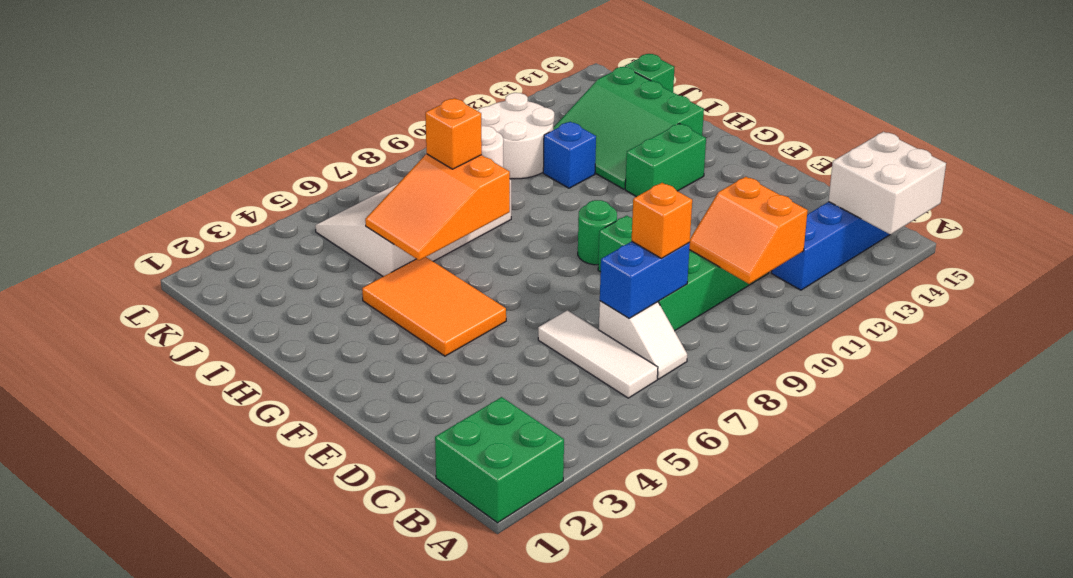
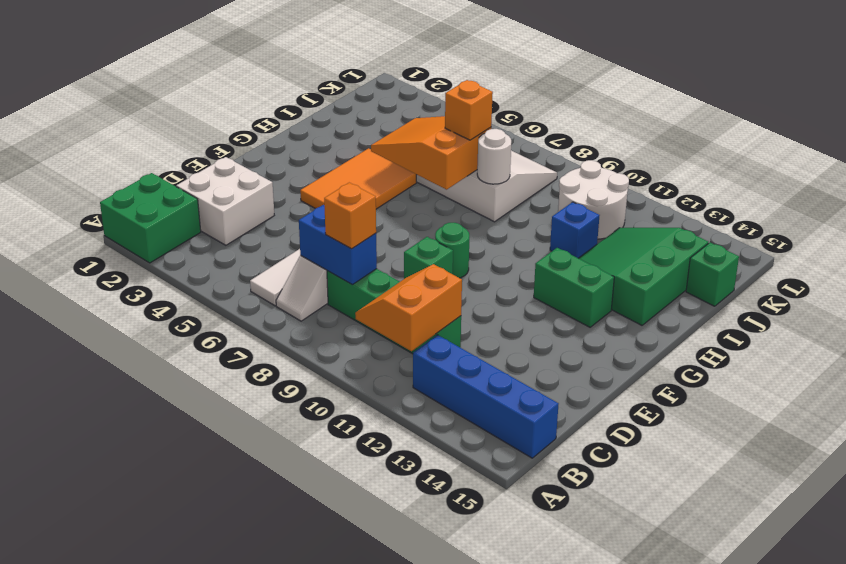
white 2x2 brick [829,132,946,235] -> white 2x2 brick moved to [176,157,274,245]

